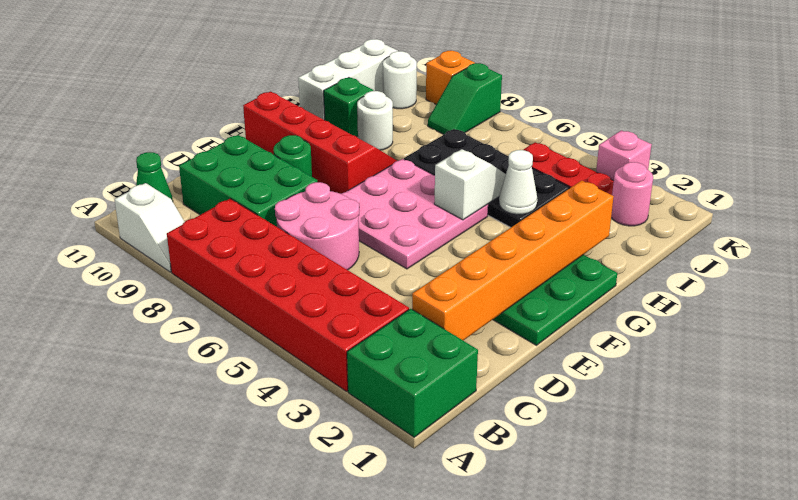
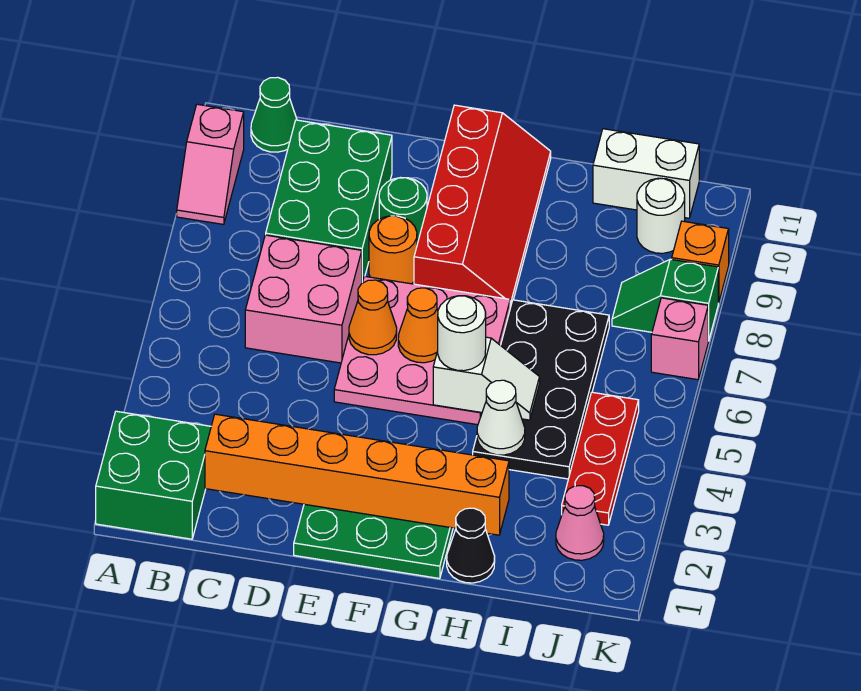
red 2x6 brick [167,199,409,392] -> none
white 1x2 slope [114,183,185,272] -> pink 1x2 slope [177,104,244,224]
pink 2x2 round brick [275,182,359,270] -> pink 2x2 brick [245,235,362,363]
none -> orange 1x1 cone [349,280,397,355]
none -> orange 1x1 round brick [369,216,417,284]
none -> orange 1x1 cone [398,288,438,363]
none -> black 1x1 cone [447,508,495,583]
white 1x1 round brick [357,91,393,150] -> white 1x1 round brick moved to [438,296,486,371]
green 1x1 brick [324,78,373,137] -> none
white 1x3 brick [298,39,398,120] -> white 1x2 brick [593,129,699,218]
pink 1x1 round brick [611,162,653,226] -> pink 1x1 cone [556,486,604,560]
pink 1x1 brick [596,130,652,181] -> pink 1x1 brick moved to [651,298,708,380]

